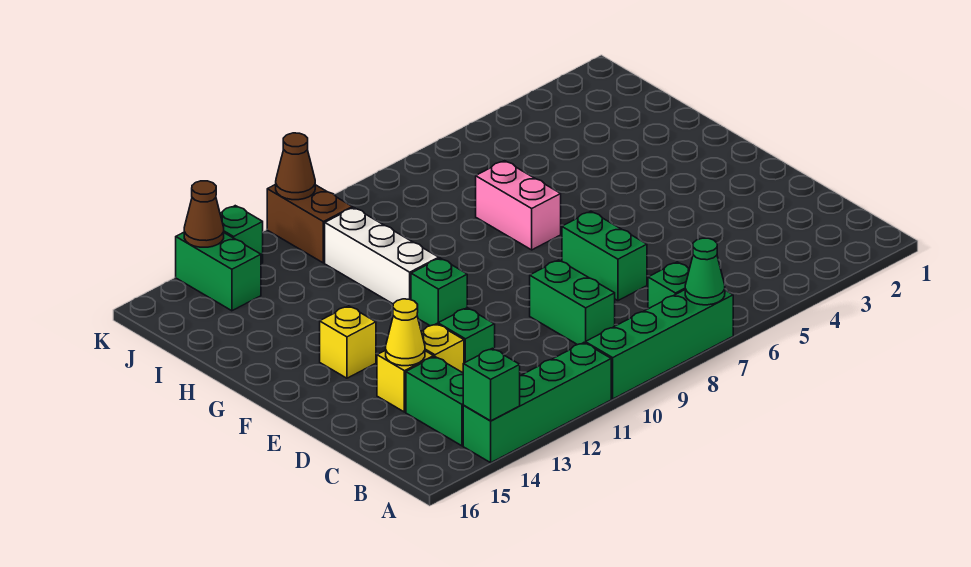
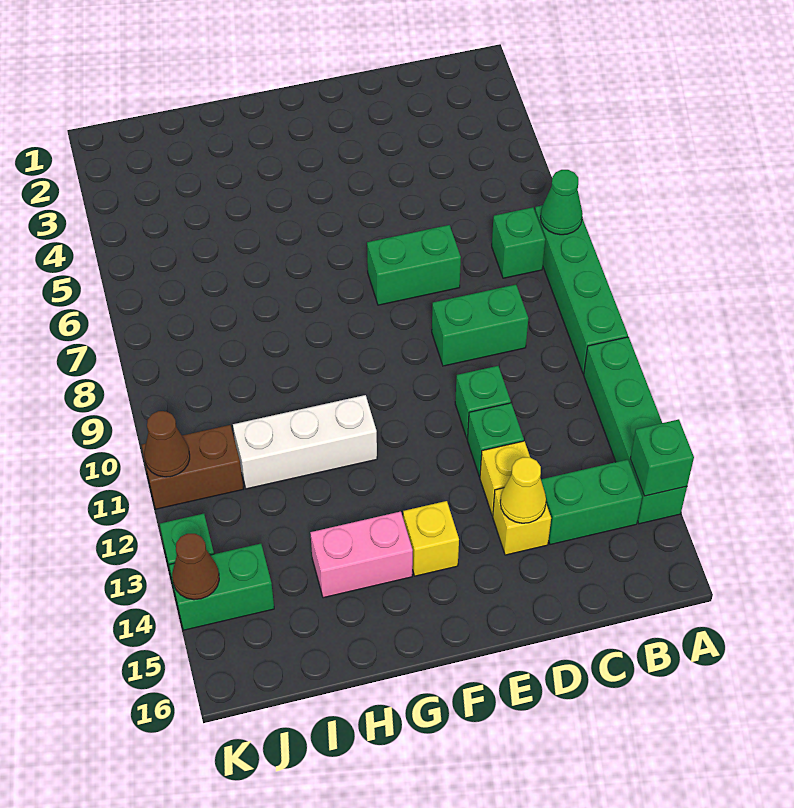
green 1x1 brick [411,258,467,326] -> green 1x1 brick moved to [455,366,511,439]
pink 1x2 brick [476,161,561,250] -> pink 1x2 brick moved to [310,512,413,598]

